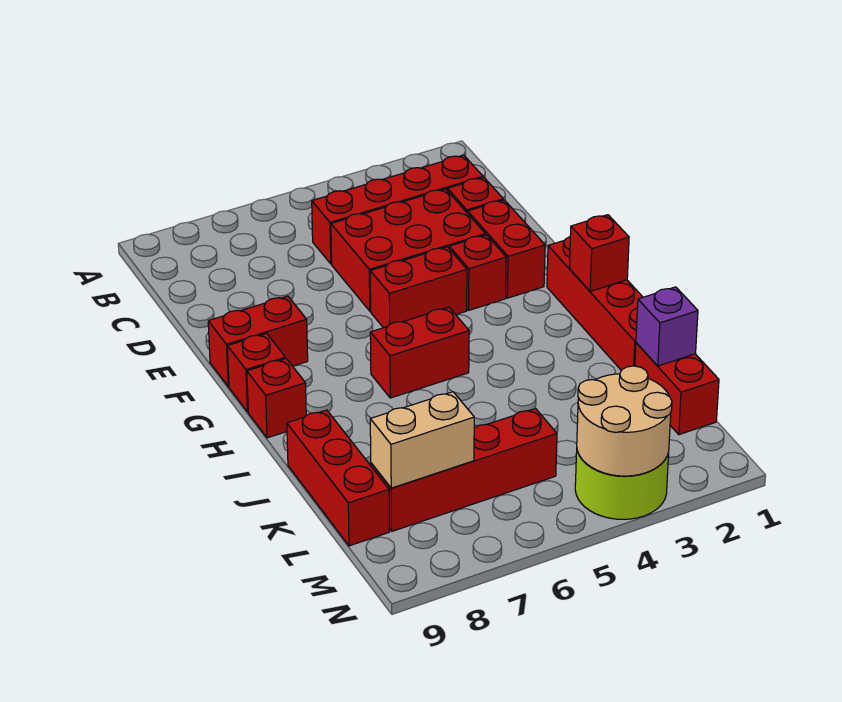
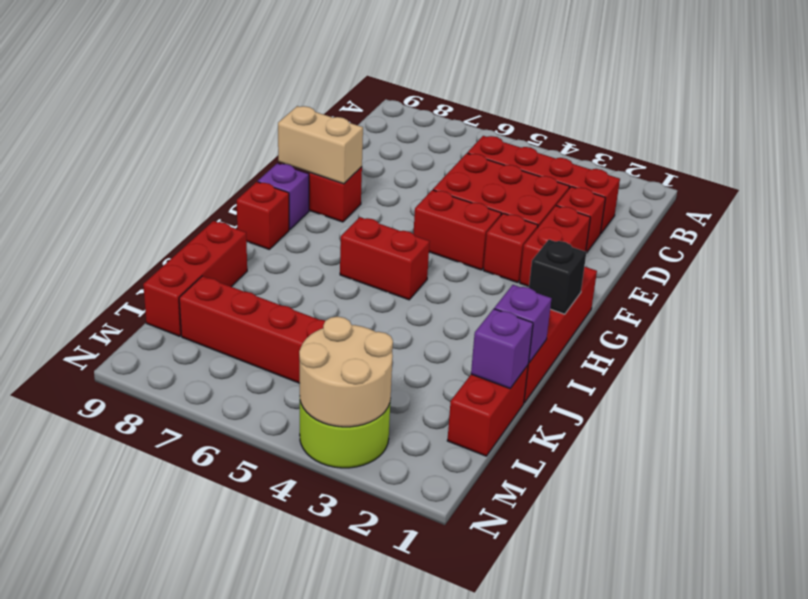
red 1x1 brick [227,333,285,412] -> purple 1x1 brick [258,163,309,230]
red 1x1 brick [569,215,629,291] -> black 1x1 brick [529,240,586,314]
none -> purple 1x1 brick [494,285,552,363]
tan 1x2 brick [370,392,474,488] -> tan 1x2 brick moved to [278,106,363,184]

